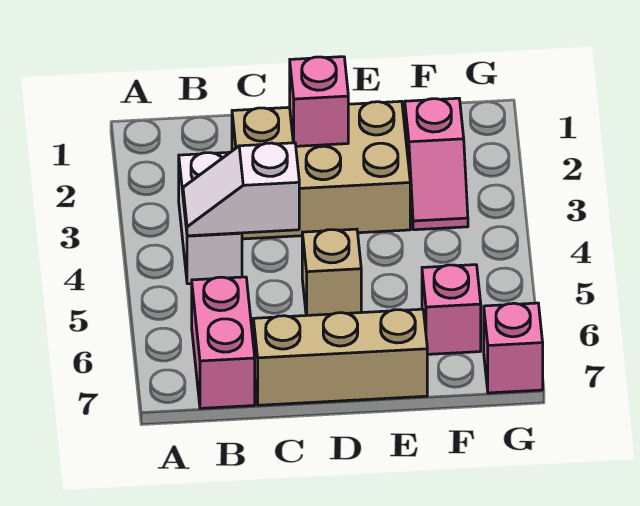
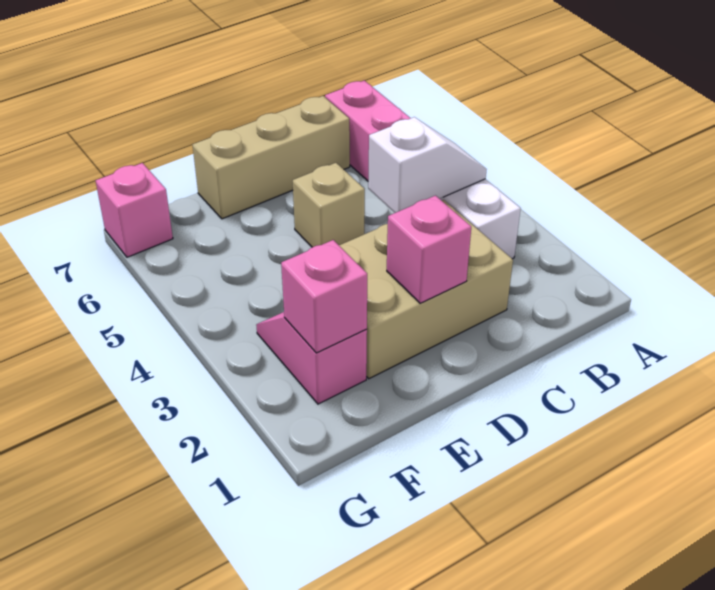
pink 1x1 brick [422,265,481,354] -> pink 1x1 brick moved to [281,240,367,353]

